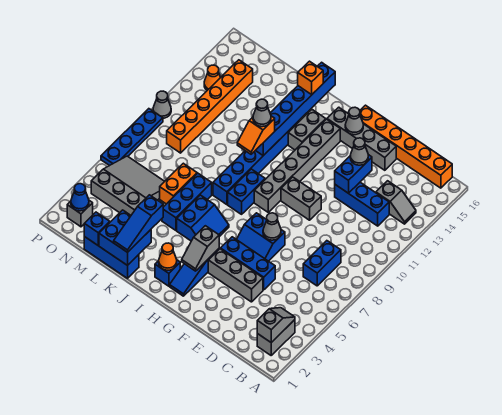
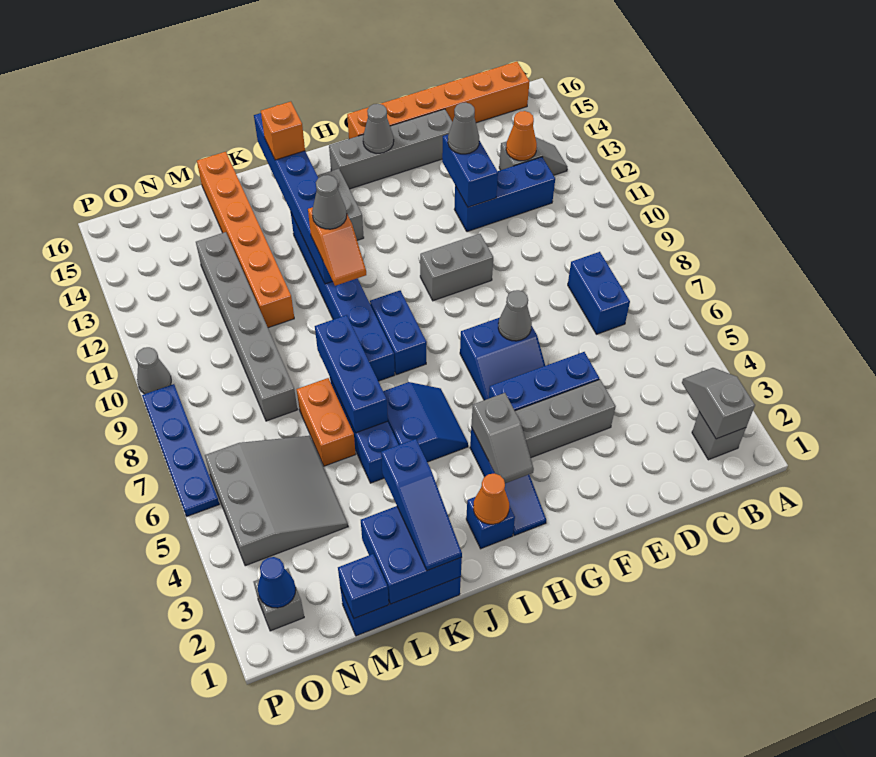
grey 1x2 brick [257,320,295,355] -> grey 1x1 brick [692,412,746,460]
grey 1x6 brick [254,119,340,212] -> grey 1x6 brick moved to [196,232,297,421]
none -> blue 1x3 brick [315,315,388,433]
grey 3x3 slope [91,156,165,215] -> grey 3x3 slope turned to [205,436,348,566]
orange 1x6 brick [167,60,253,153] -> orange 1x6 brick moved to [197,152,294,328]
orange 1x1 cone [204,65,221,90] -> orange 1x1 cone moved to [506,111,537,161]

